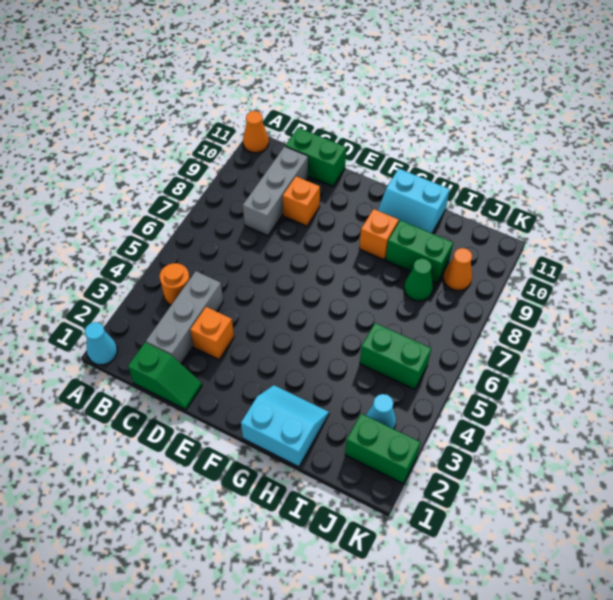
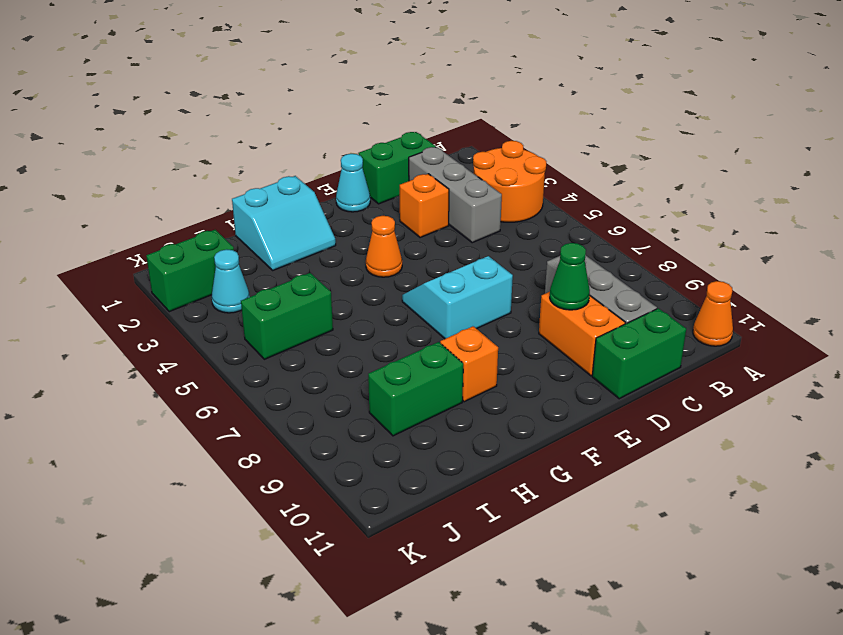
cyan 1x1 cone [85,322,117,365] -> cyan 1x1 cone moved to [336,154,370,212]
orange 1x1 round brick [160,263,190,305] -> orange 2x2 round brick [473,141,546,222]
green 1x2 slope [128,342,202,410] -> green 1x2 brick [358,132,436,204]
orange 1x1 brick [283,176,320,226] -> orange 1x2 brick [539,292,625,376]
cyan 2x2 slope [378,169,450,233] -> cyan 2x2 slope moved to [402,256,513,339]
green 1x1 cone [404,258,433,301] -> green 1x1 cone moved to [550,243,590,310]
orange 1x1 cone [443,248,472,290] -> orange 1x1 cone moved to [366,216,402,277]

